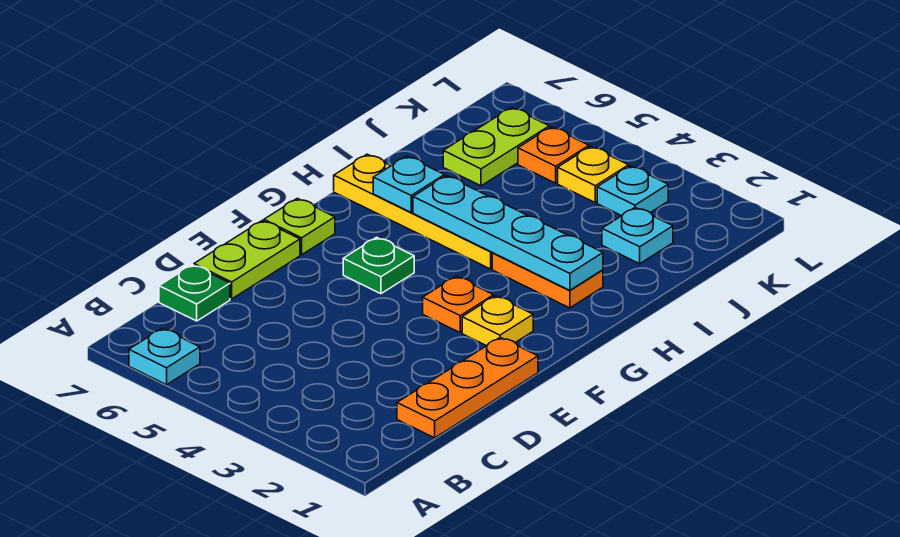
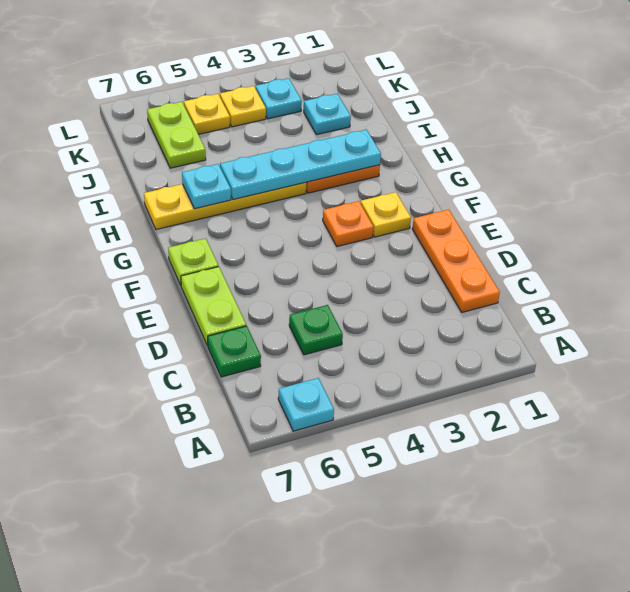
green 1x1 plate [343,237,414,294] -> green 1x1 plate moved to [289,305,343,355]
orange 1x1 plate [518,127,589,183] -> yellow 1x1 plate [184,94,230,134]

